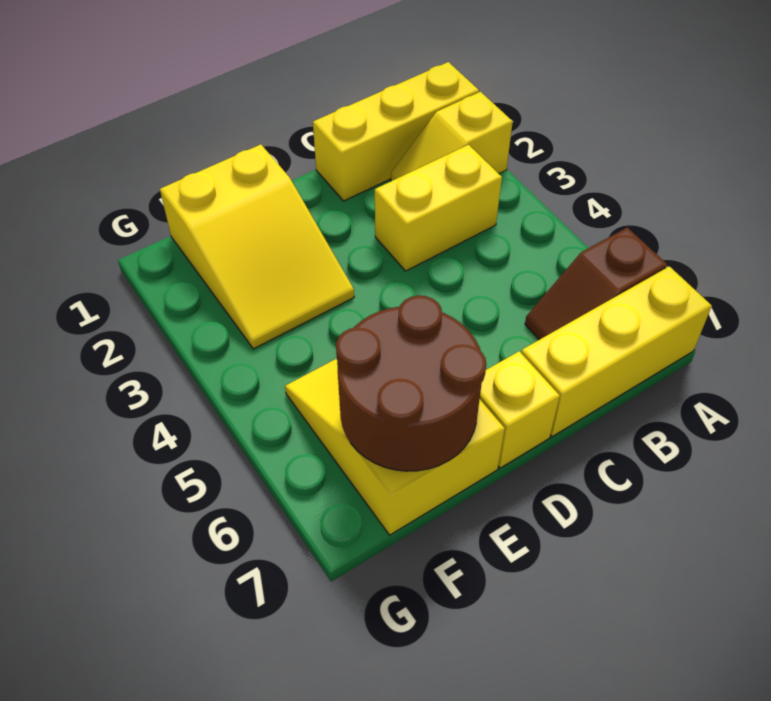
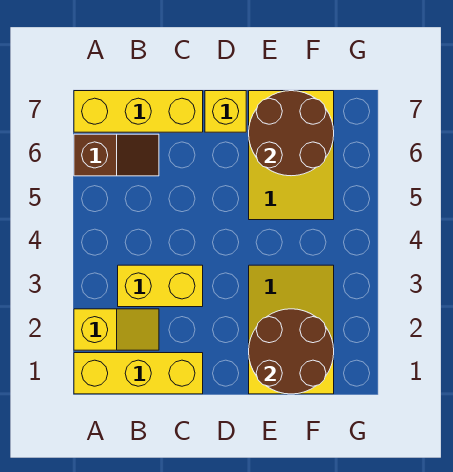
none -> brown 2x2 round brick [249,309,334,394]

